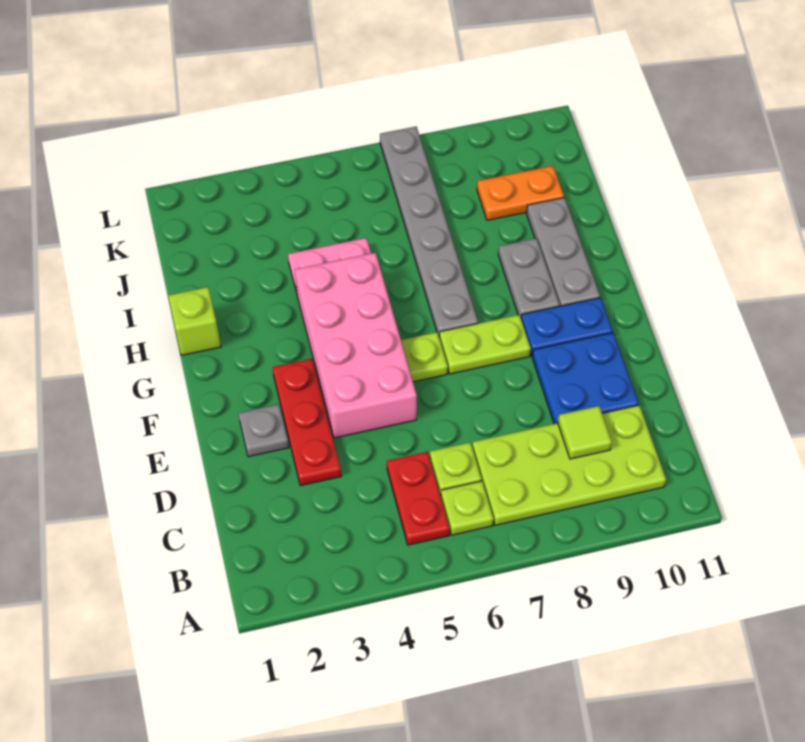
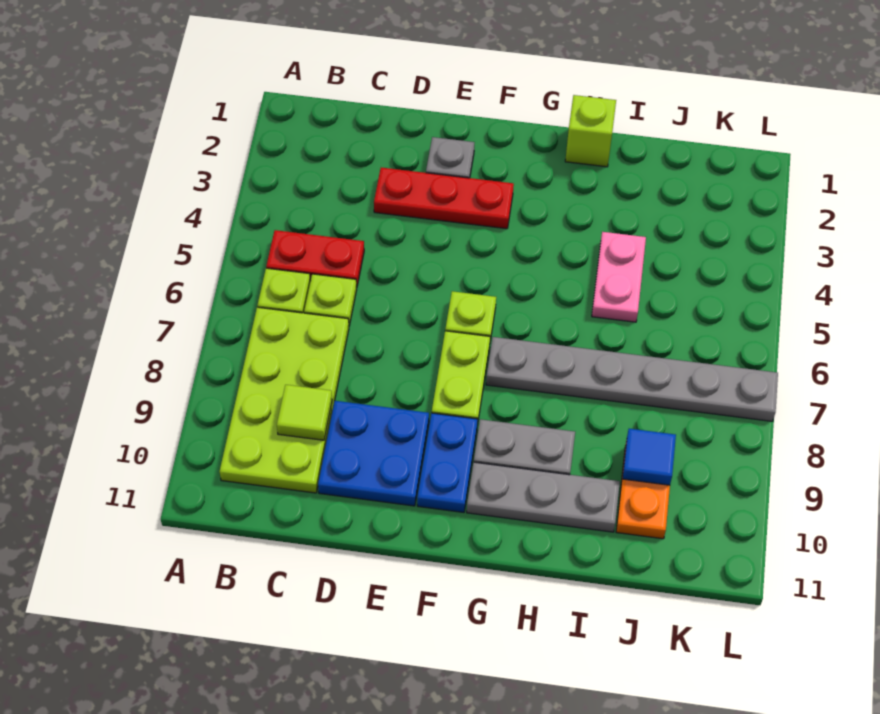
pink 2x4 brick [295,253,417,438] -> none
none -> blue 1x1 tile [623,429,676,485]

